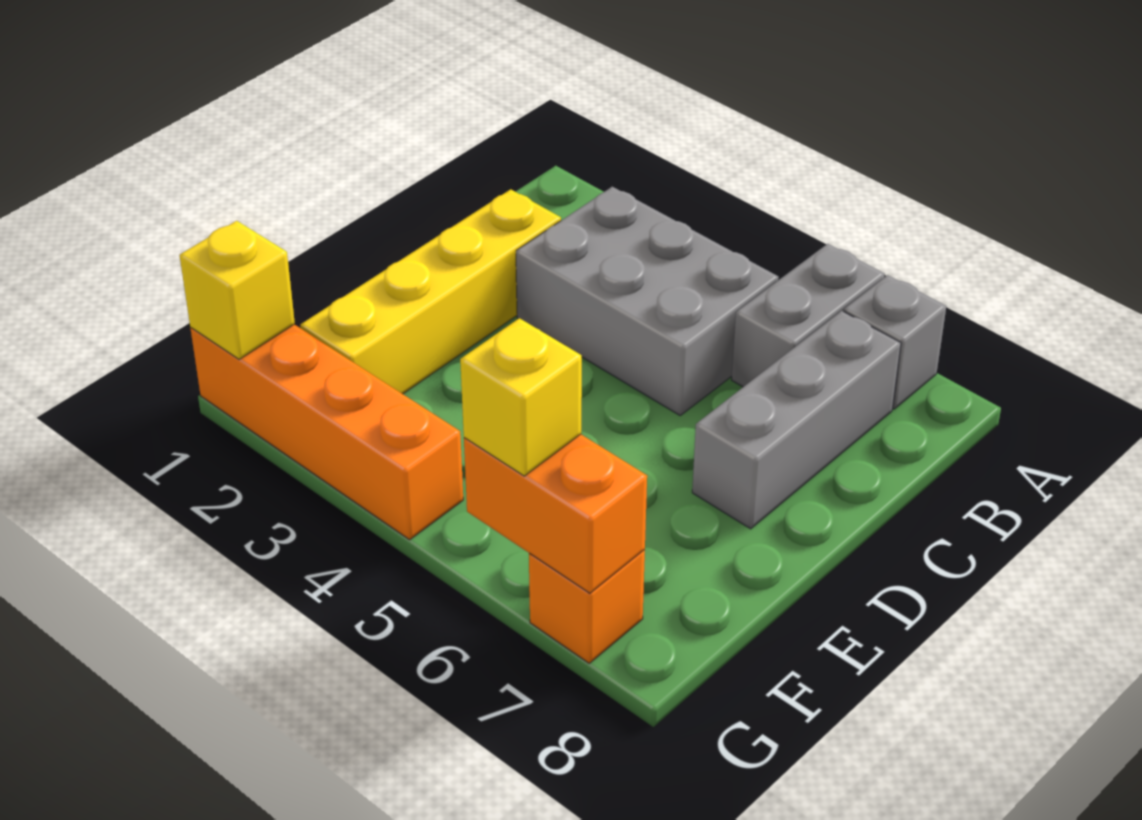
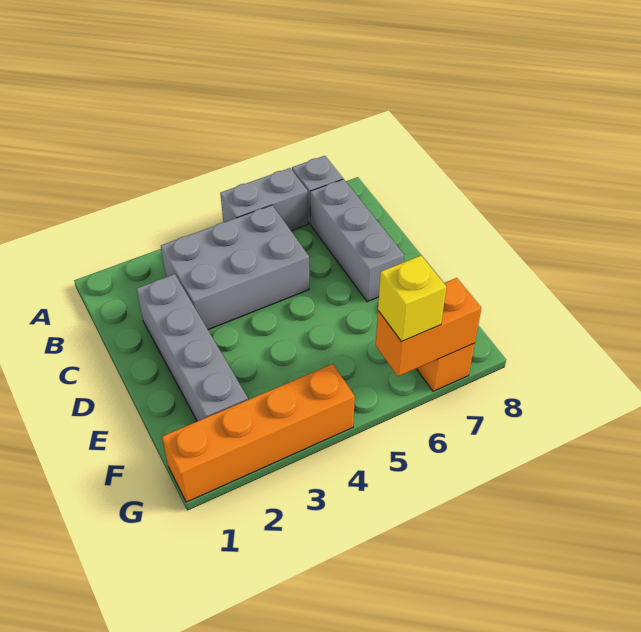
grey 1x2 brick [732,244,885,387] -> grey 1x2 brick turned to [220,168,308,231]
yellow 1x4 brick [300,189,561,394] -> grey 1x4 brick [136,274,248,421]
yellow 1x1 brick [180,221,295,359] -> none

